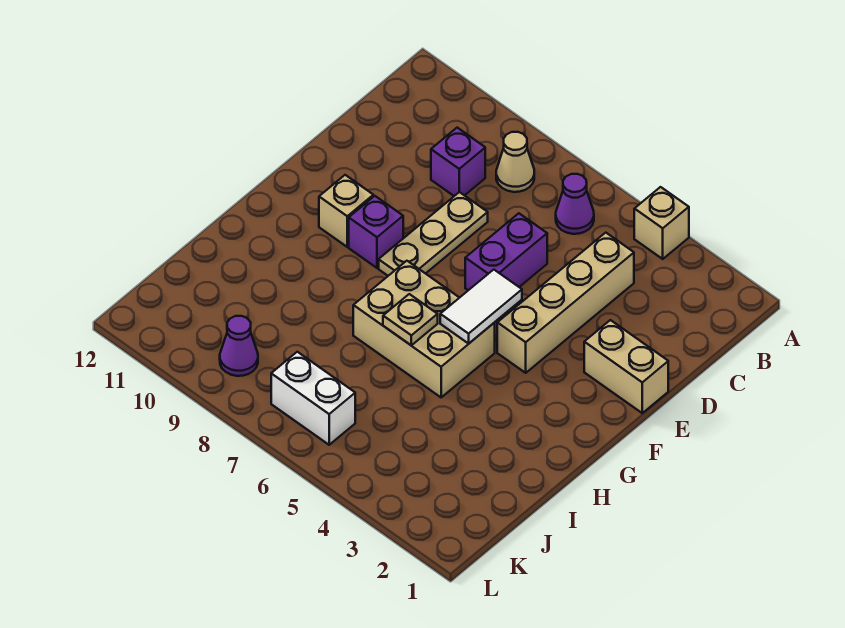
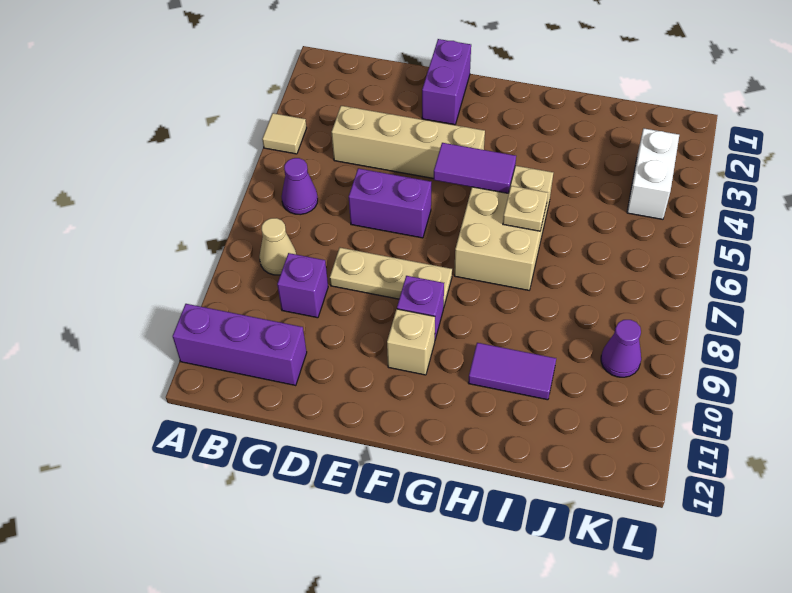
tan 1x1 brick [634,187,689,259] -> tan 1x1 tile [262,113,307,154]
none -> purple 1x3 brick [173,304,307,386]
tan 1x2 brick [584,320,668,413] -> purple 1x2 brick [422,39,471,125]
white 1x2 tile [440,270,522,344] -> purple 1x2 tile [434,143,516,193]
none -> purple 1x2 tile [468,343,556,400]
white 1x2 brick [271,352,355,445] -> white 1x2 brick moved to [627,128,679,219]

